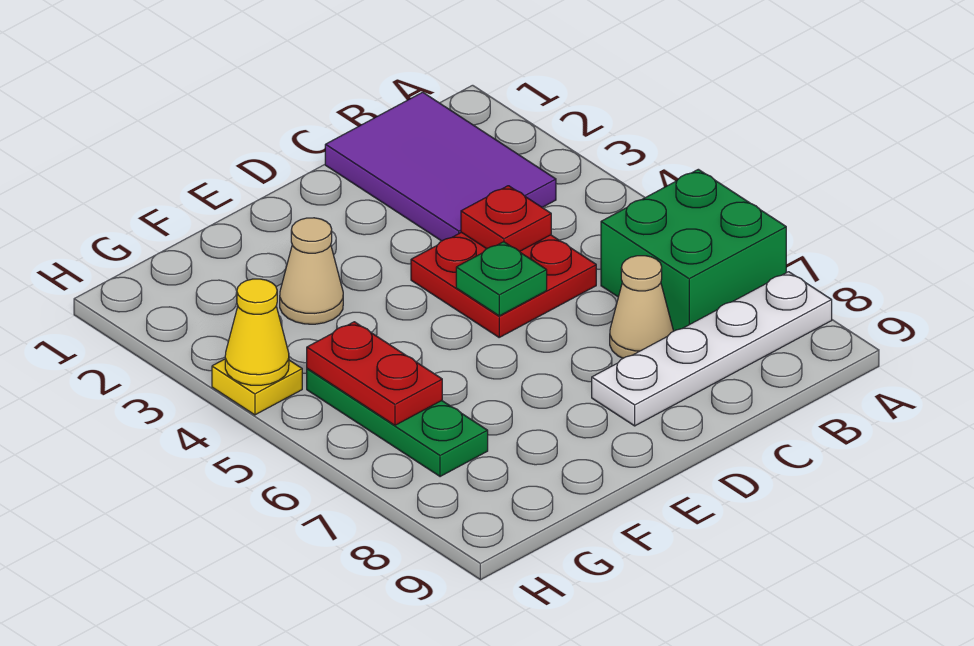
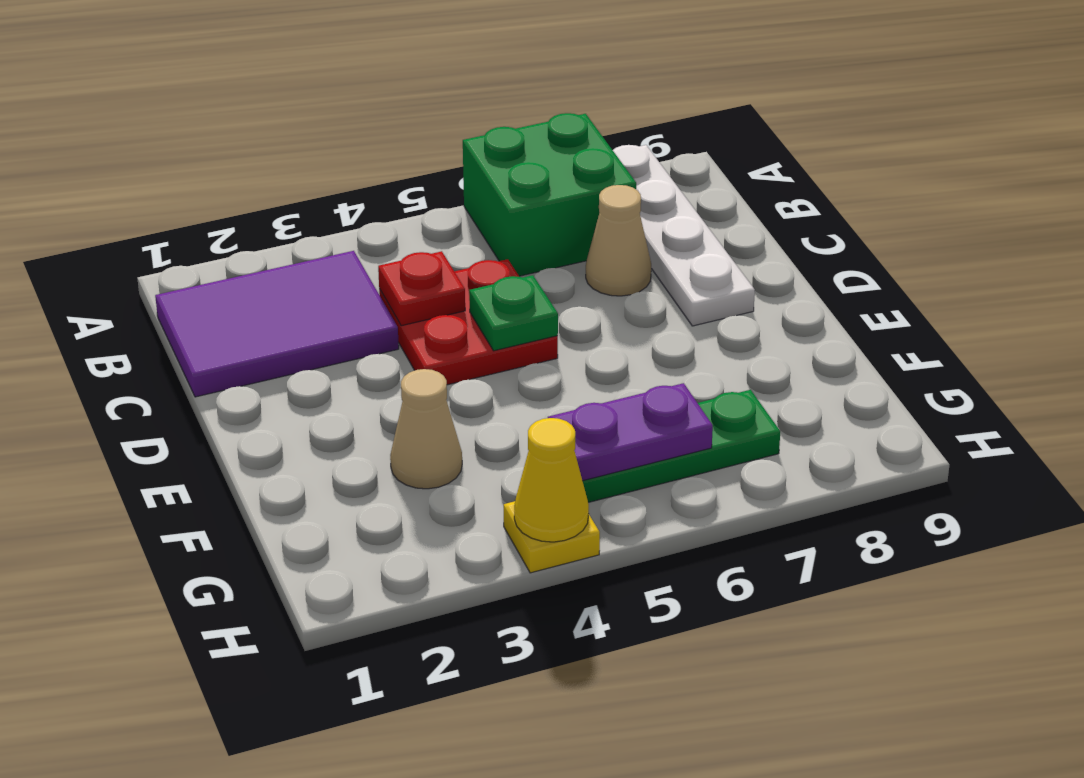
red 1x2 plate [307,322,442,425] -> purple 1x2 plate [548,383,713,481]

